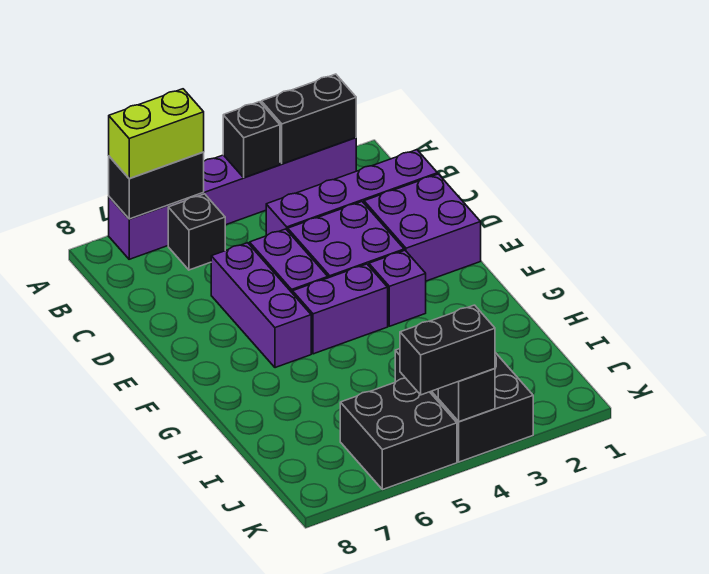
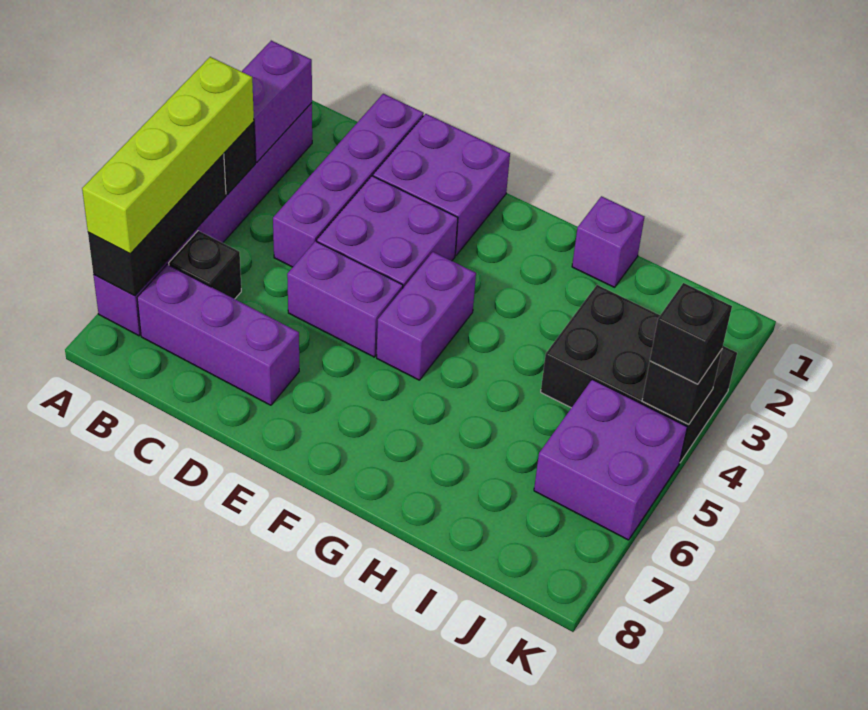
black 1x2 brick [261,74,356,164] -> purple 1x2 brick [242,41,312,162]
black 1x2 brick [109,152,204,219] -> black 1x3 brick [88,154,226,296]
lime 1x2 brick [109,89,204,178] -> lime 1x4 brick [82,57,254,254]
purple 1x3 brick [211,243,311,368] -> purple 1x3 brick moved to [137,264,299,405]
purple 1x1 brick [369,250,426,326] -> purple 1x1 brick moved to [572,196,644,287]
black 2x2 brick [340,378,457,490] -> purple 2x2 brick [534,379,687,540]
black 1x2 brick [400,305,495,395] -> black 1x1 brick [650,283,732,384]

